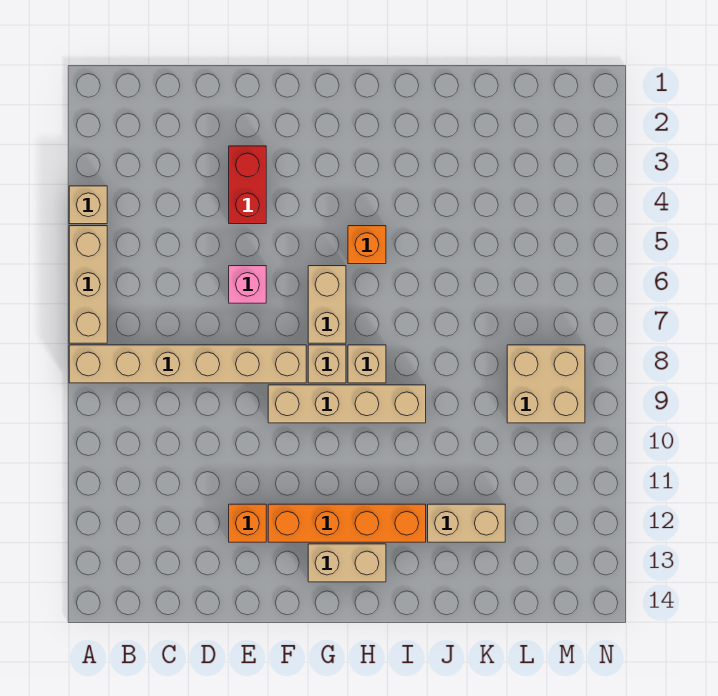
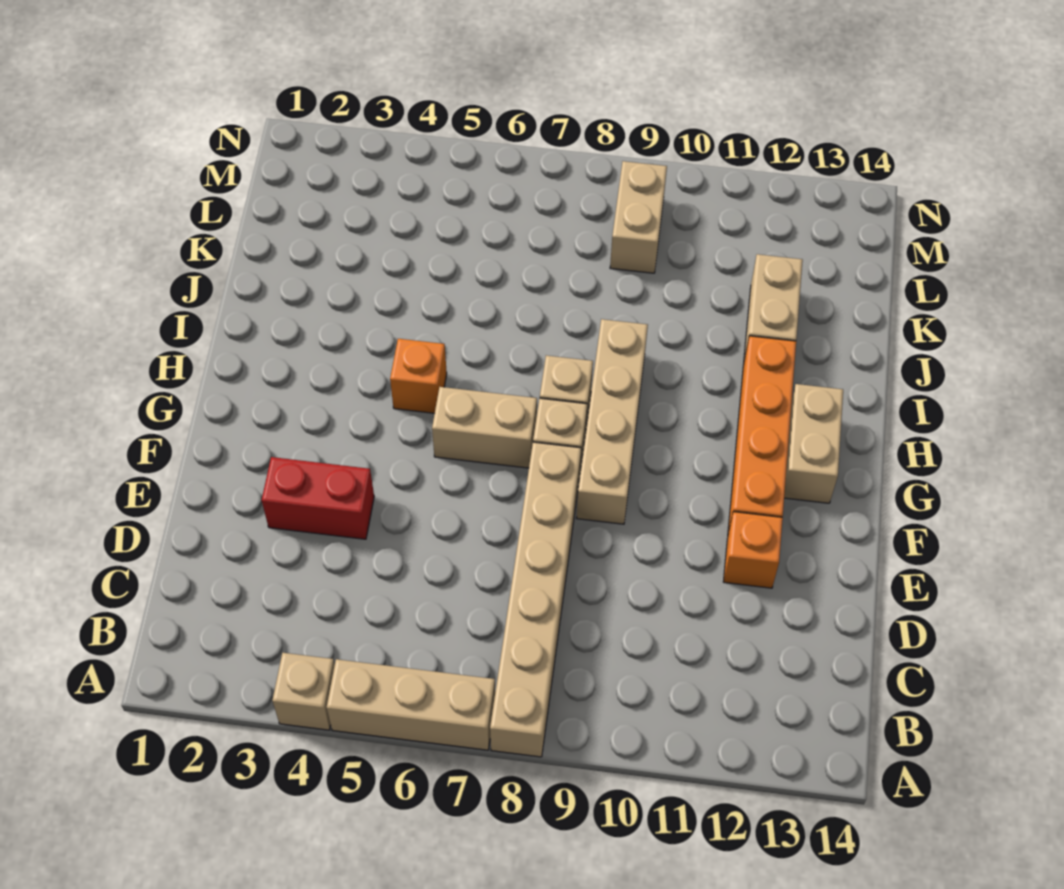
pink 1x1 brick [229,266,266,303] -> none
tan 2x2 brick [507,345,585,423] -> tan 1x2 brick [610,161,667,273]

